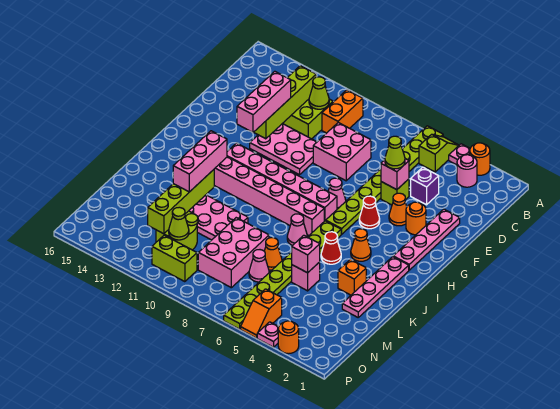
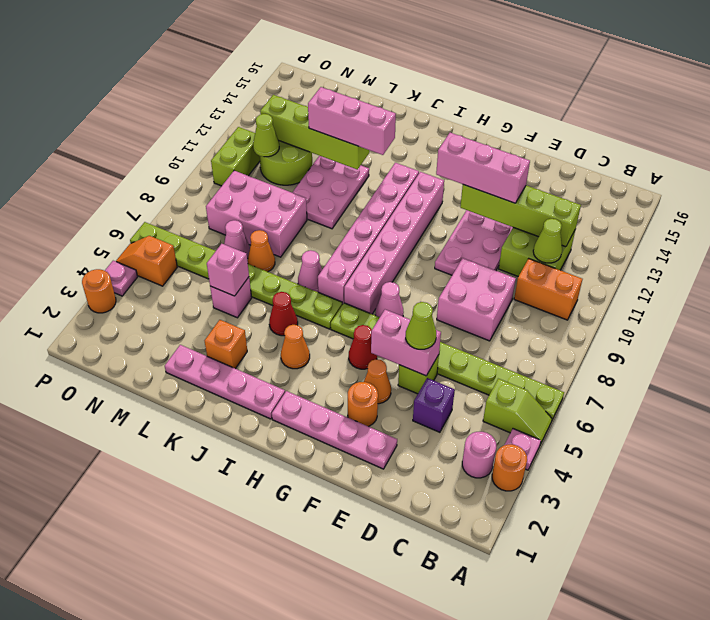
pink 1x1 brick [381,159,409,190] -> pink 1x2 brick [371,310,441,376]

